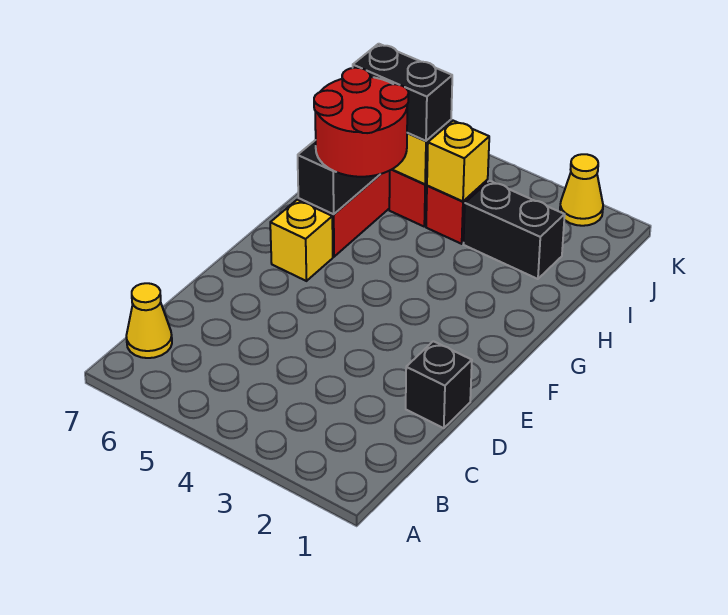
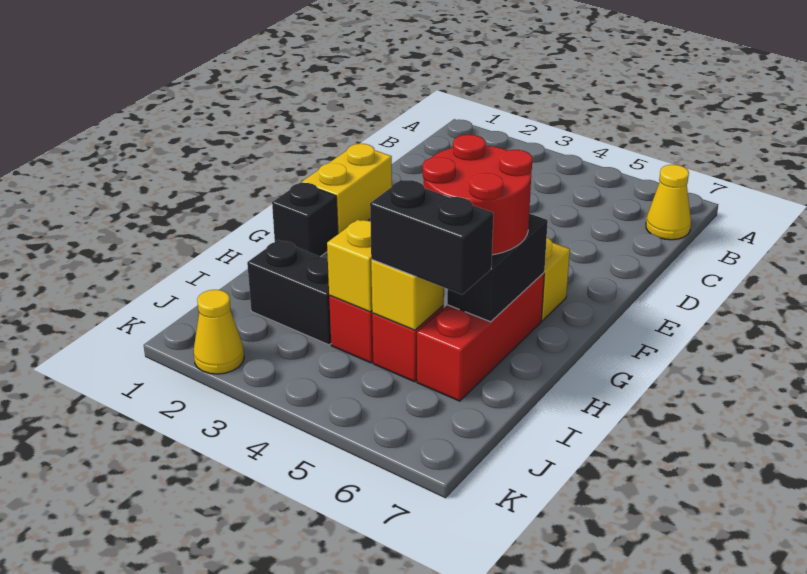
black 1x1 brick [406,341,472,428] -> black 1x1 brick moved to [272,183,338,257]
none -> yellow 1x2 brick [302,144,392,234]

